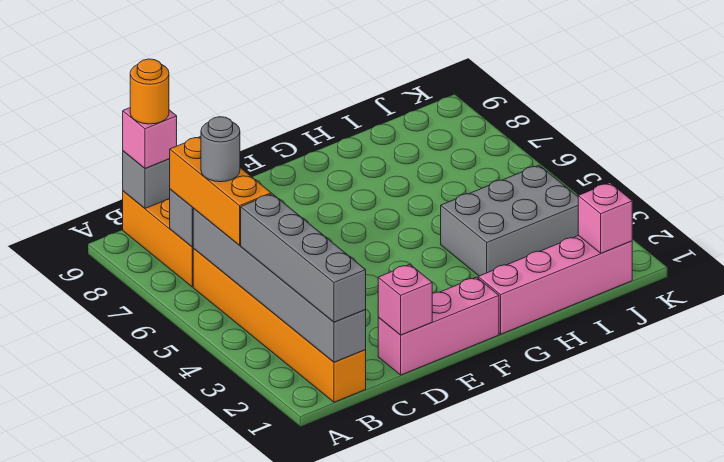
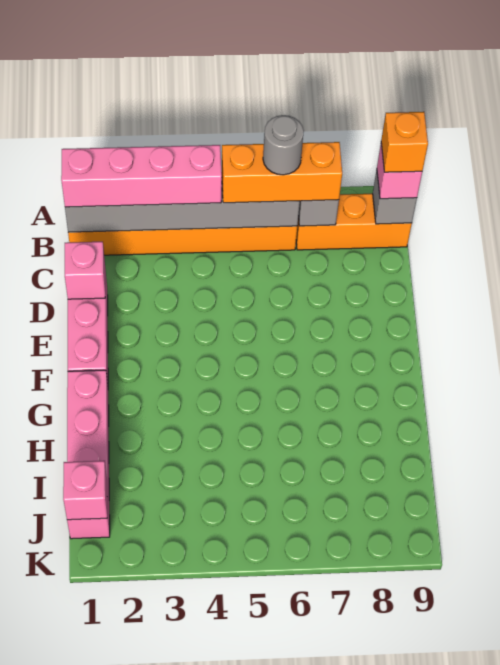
grey 1x4 brick [241,194,366,322] -> pink 1x4 brick [61,145,222,207]
orange 1x1 round brick [130,59,169,124] -> orange 1x1 brick [381,112,428,172]
grey 2x3 brick [441,165,579,276] -> none

